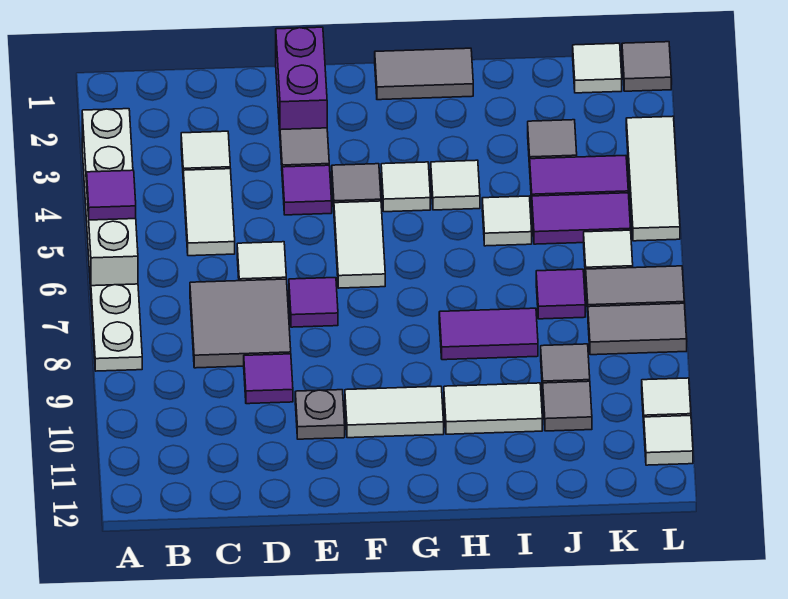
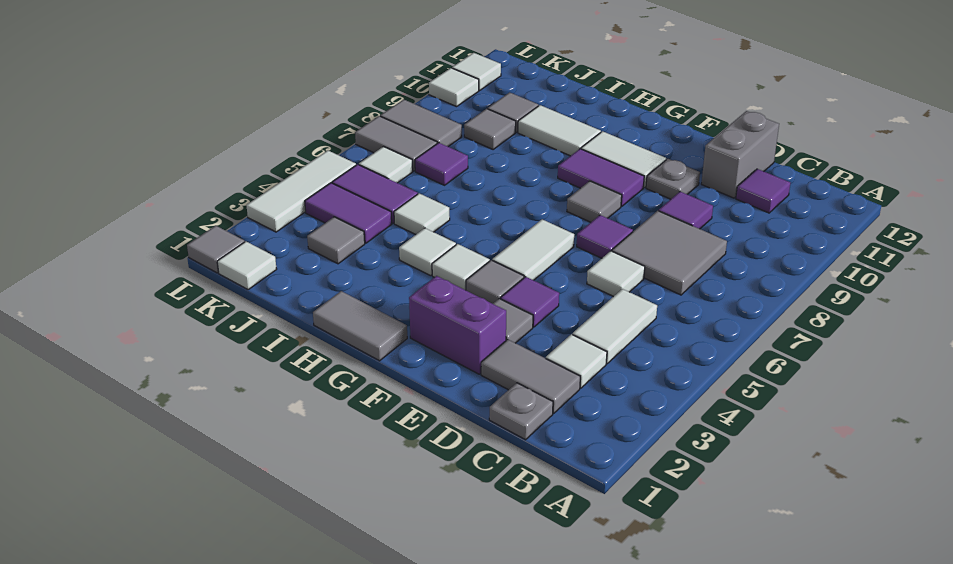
white 1x4 brick [82,109,138,290] -> none
purple 1x1 tile [87,170,136,220] -> purple 1x1 tile moved to [736,169,790,213]
white 1x2 plate [91,284,142,371] -> none
none -> grey 1x1 plate [489,383,553,440]
none -> grey 1x2 tile [481,340,580,414]
none -> grey 1x2 brick [701,111,779,198]
purple 1x2 brick [276,27,327,131] -> purple 1x2 brick turned to [409,276,506,374]
none -> grey 1x1 tile [567,181,622,222]
purple 1x2 tile [439,308,538,360] -> purple 1x2 tile moved to [558,149,644,206]

